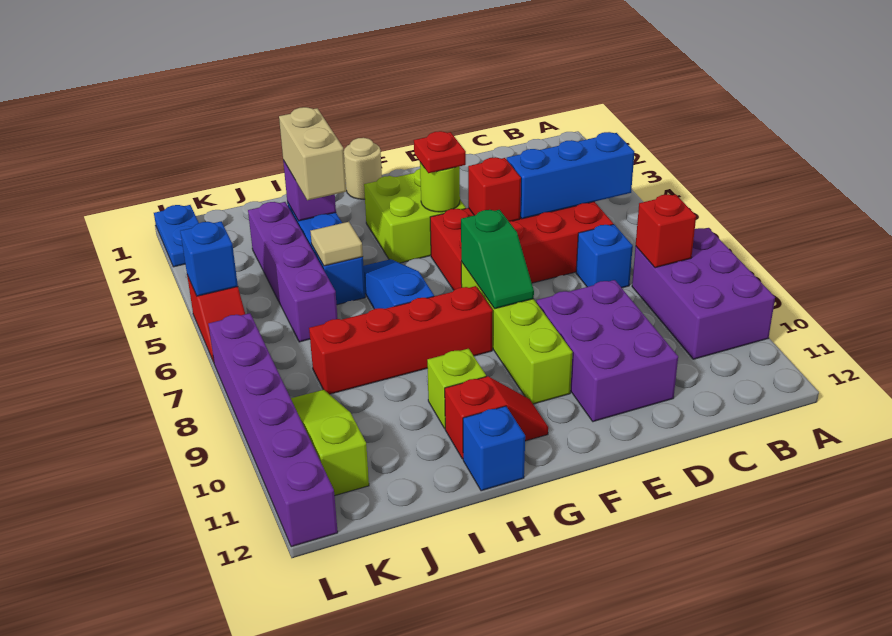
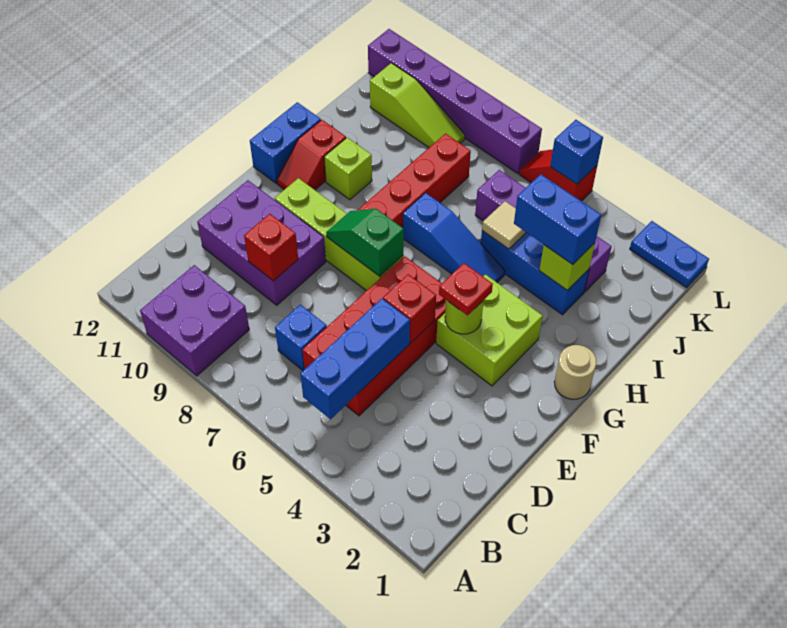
purple 2x3 brick [632,228,775,359] -> purple 2x2 brick [140,265,249,376]
red 1x1 brick [636,194,696,268] -> red 1x1 brick moved to [244,214,298,281]
blue 1x1 brick [463,406,525,491] -> blue 1x2 brick [250,102,321,183]
purple 1x1 brick [283,160,336,221] -> lime 1x1 brick [539,243,595,290]
tan 1x2 brick [279,107,346,200] -> blue 1x2 brick [514,174,601,264]

